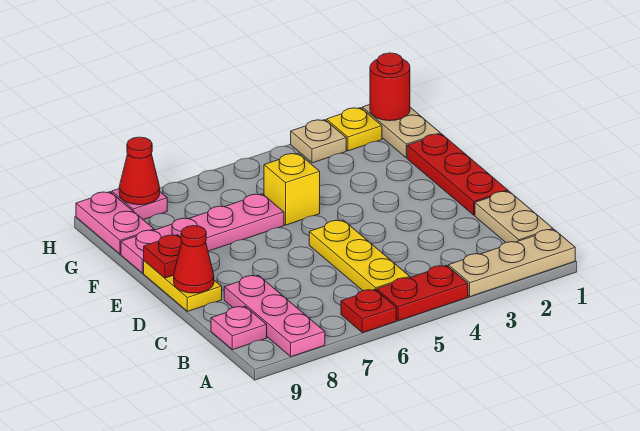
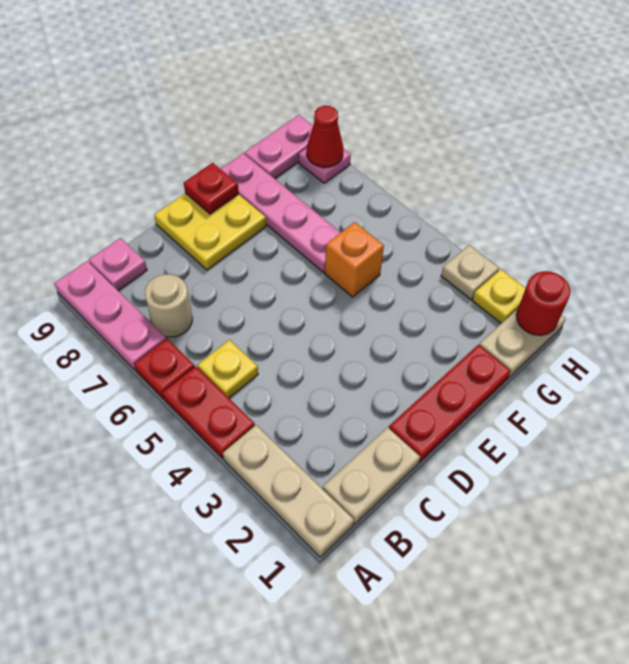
pink 1x3 plate [224,275,325,357] -> pink 1x3 plate turned to [54,261,166,370]
yellow 1x3 plate [309,220,410,291] -> yellow 1x1 plate [197,340,258,398]
none -> tan 1x1 round brick [145,274,192,337]
yellow 1x2 plate [144,261,222,311] -> yellow 2x2 plate [154,193,266,270]
red 1x1 cone [174,226,214,293] -> none
yellow 1x1 brick [264,153,320,225] -> orange 1x1 brick [325,222,384,297]

